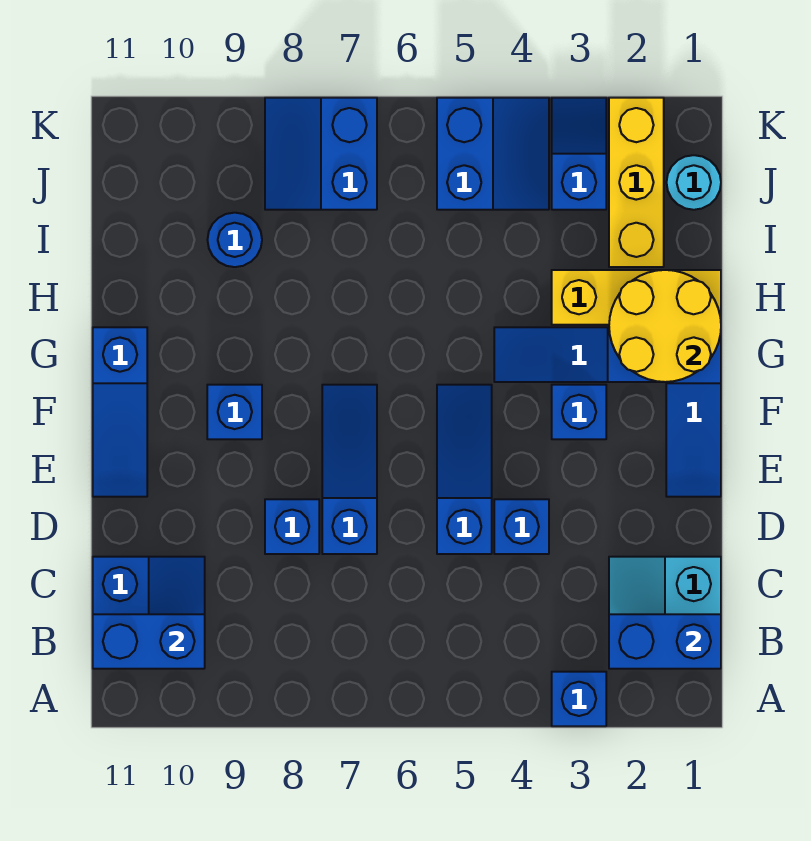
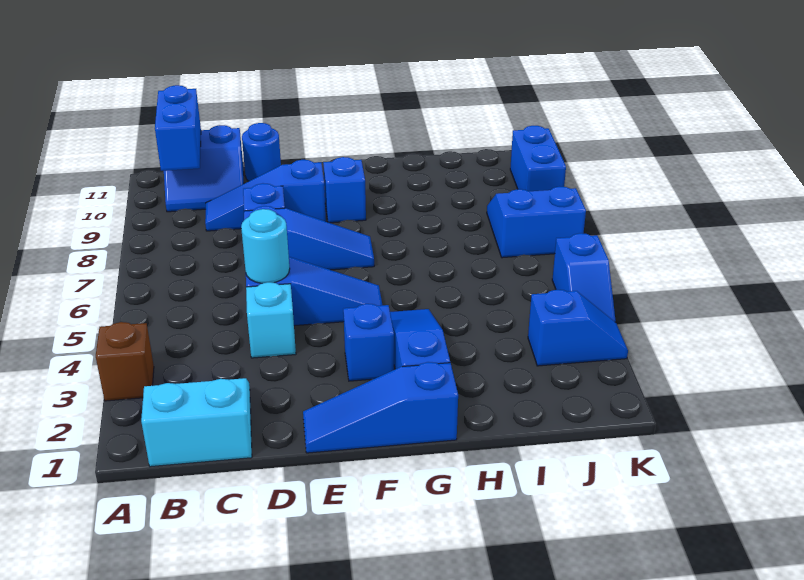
blue 1x1 brick [552,672,606,726] -> brown 1x1 brick [96,322,154,401]
blue 1x2 brick [609,614,721,669] -> blue 1x2 brick moved to [510,126,566,191]
blue 1x1 brick [494,499,549,554] -> cyan 1x1 brick [246,282,296,358]
blue 1x3 slope [93,327,147,497] -> blue 1x3 slope moved to [205,160,326,231]
yellow 2x2 round brick [609,270,721,382] -> none
yellow 1x3 brick [552,270,721,325] -> none
yellow 1x3 brick [609,98,664,267] -> none
blue 1x1 round brick [208,213,262,267] -> blue 1x1 round brick moved to [242,123,281,181]
cyan 1x1 round brick [667,155,721,210] -> cyan 1x1 round brick moved to [241,209,290,283]
blue 2x2 slope [437,98,549,210] -> blue 1x2 slope [552,233,616,322]

